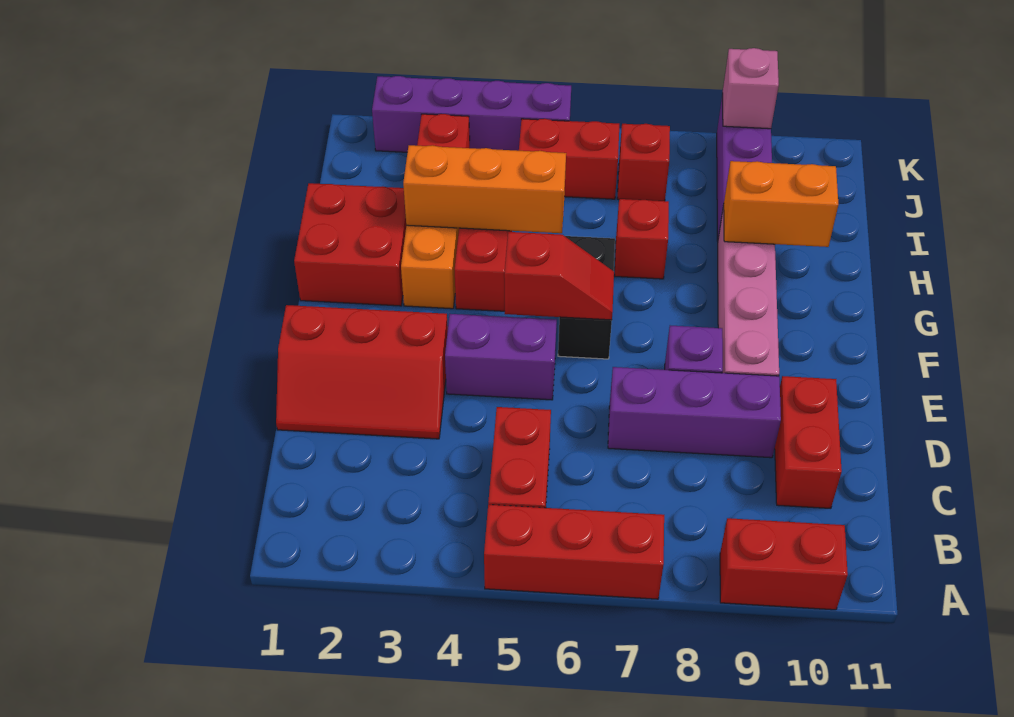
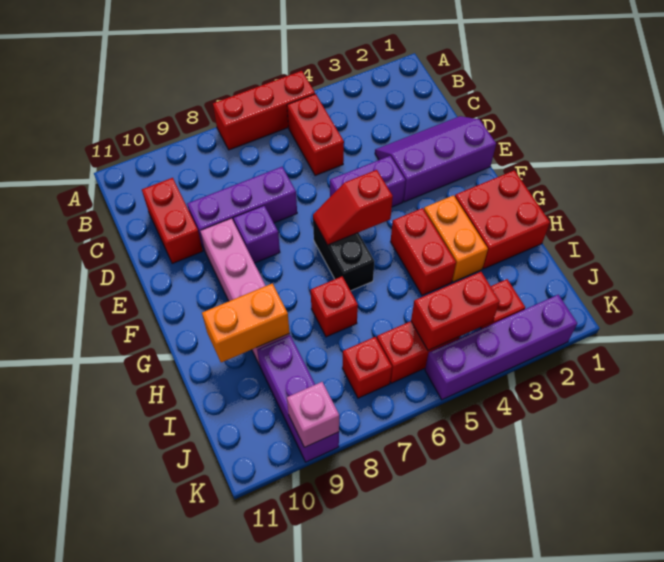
red 1x2 brick [720,518,848,610] -> red 1x2 brick moved to [411,272,500,350]
red 2x3 slope [276,305,448,439] -> purple 2x3 slope [375,116,496,202]
orange 1x3 brick [403,145,566,233] -> none

